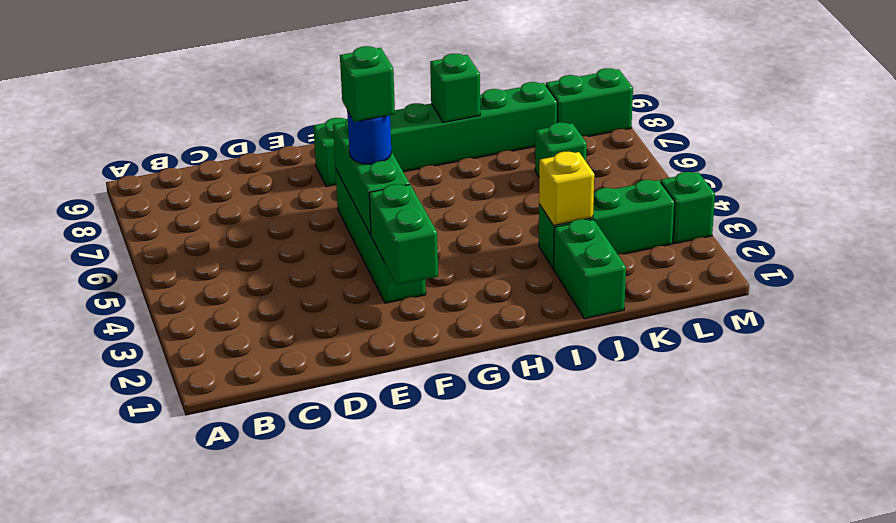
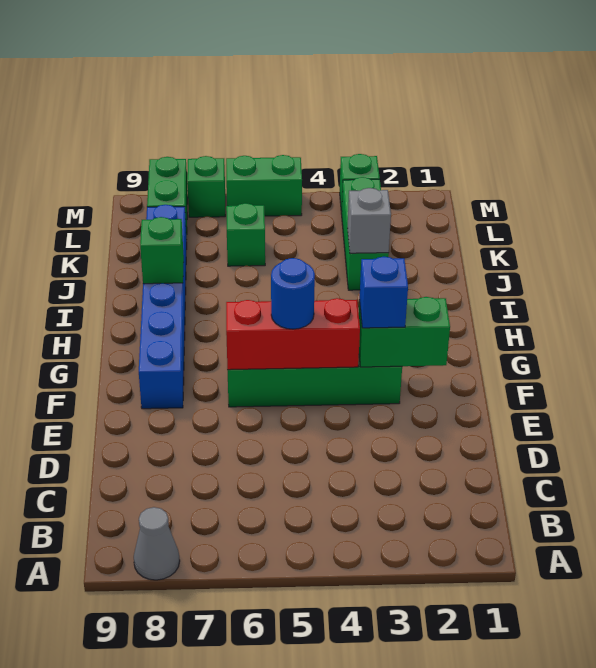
none -> grey 1x1 cone [134,507,180,580]
none -> blue 1x1 brick [359,257,408,328]
green 1x3 brick [333,120,410,235] -> red 1x3 brick [226,298,360,370]
green 1x1 brick [340,46,395,122] -> green 1x1 brick moved to [187,156,225,217]
green 1x6 brick [313,82,557,187] -> blue 1x6 brick [139,205,187,409]
green 1x2 brick [554,219,626,319] -> green 1x2 brick moved to [226,155,302,216]
yellow 1x1 brick [539,152,594,225] -> grey 1x1 brick [347,188,391,253]

